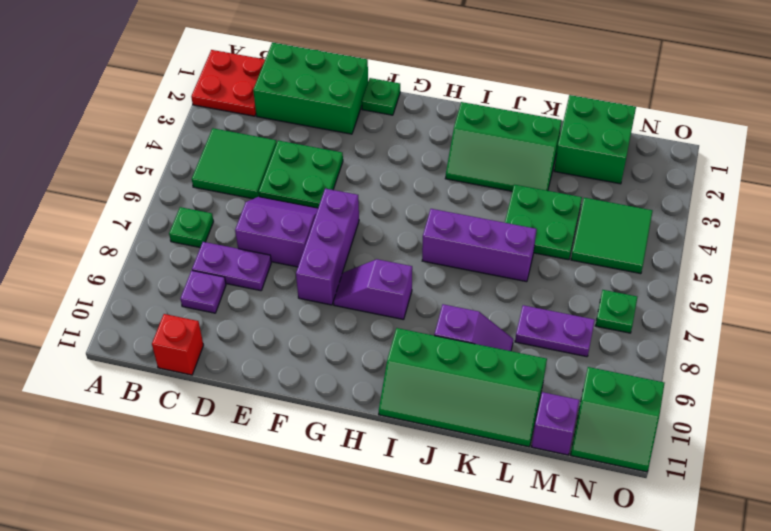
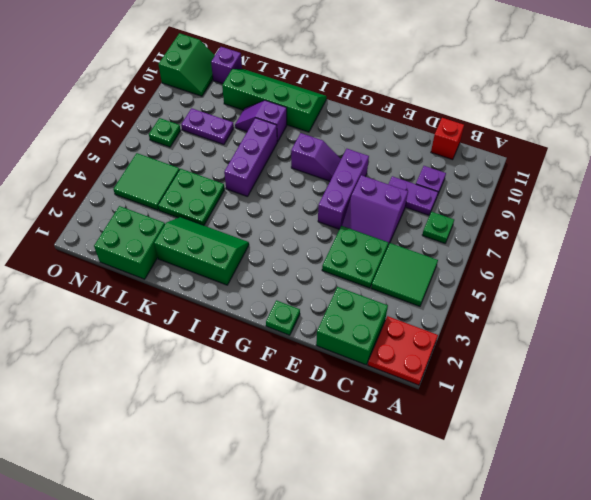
green 2x3 brick [253,43,368,134] -> green 2x2 brick [316,287,388,365]
purple 1x3 brick [422,209,537,282] -> purple 1x3 brick turned to [224,118,277,197]
green 2x2 slope [571,367,665,472] -> green 2x2 slope turned to [158,33,215,96]

